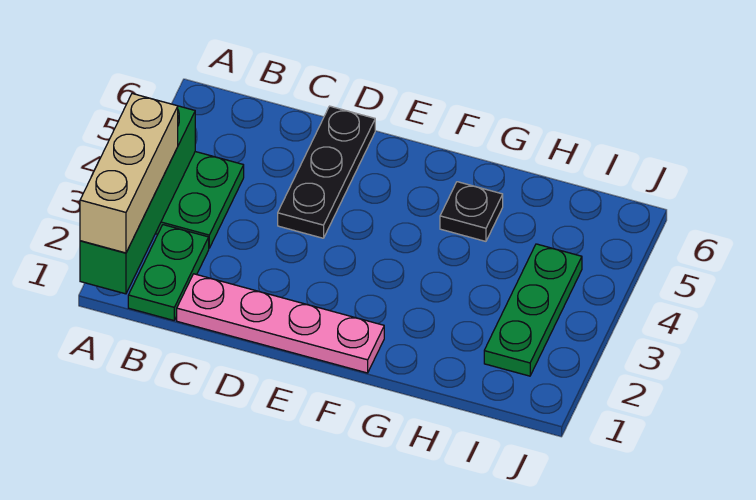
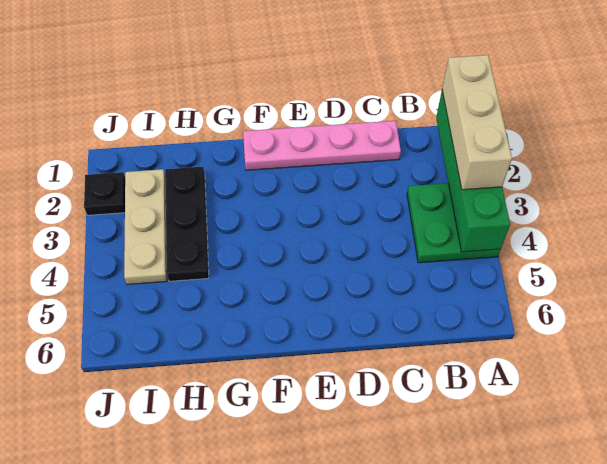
green 1x2 plate [128,225,209,320] -> none
black 1x3 plate [278,106,375,238] -> black 1x3 plate moved to [165,167,209,281]
black 1x1 plate [440,182,503,241] -> black 1x1 plate moved to [84,172,125,215]
green 1x3 plate [484,244,582,376] -> tan 1x3 plate [124,169,167,285]

